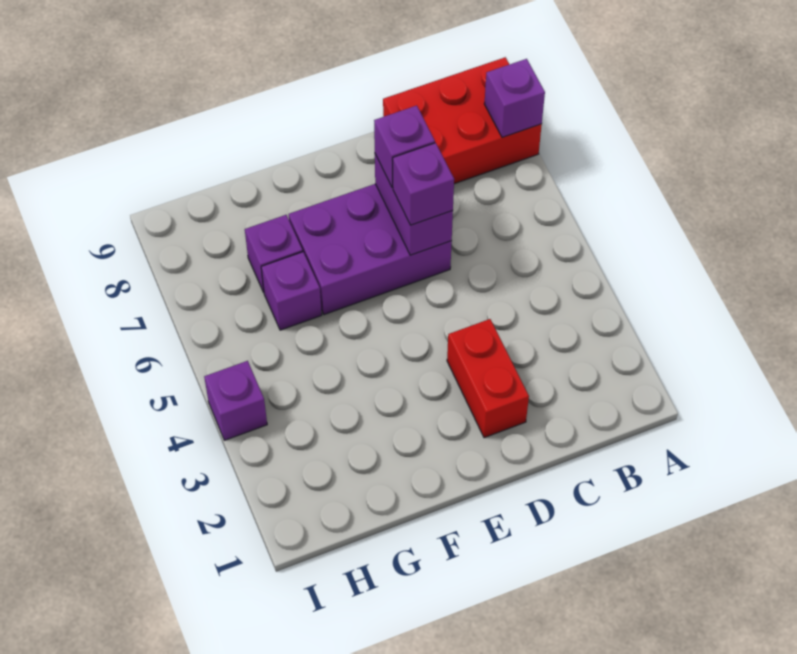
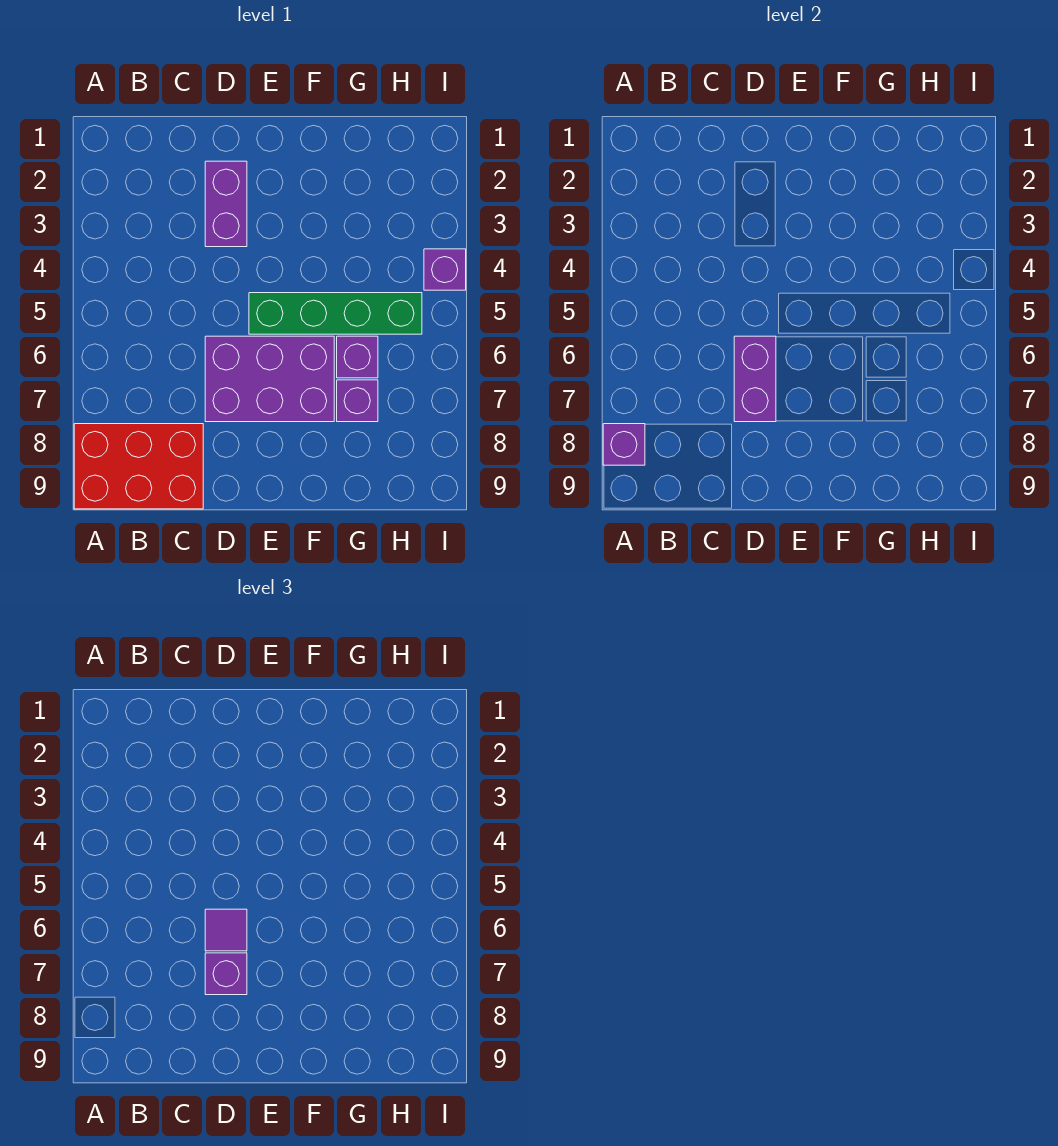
red 1x2 brick [447,319,529,438] -> purple 1x2 brick [205,161,247,247]
purple 1x1 brick [393,143,454,225] -> purple 1x1 tile [205,909,247,951]
none -> green 1x4 brick [249,293,422,334]

